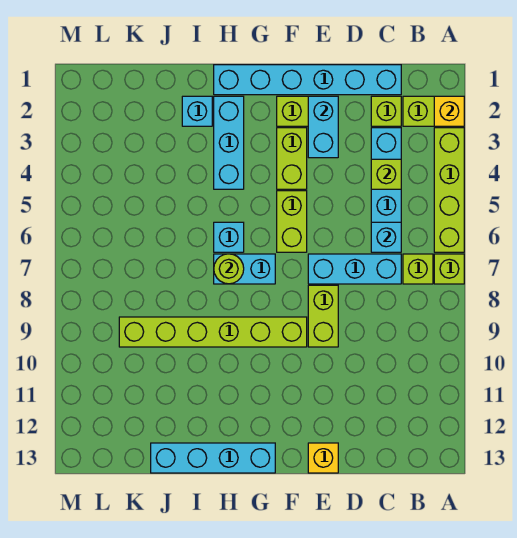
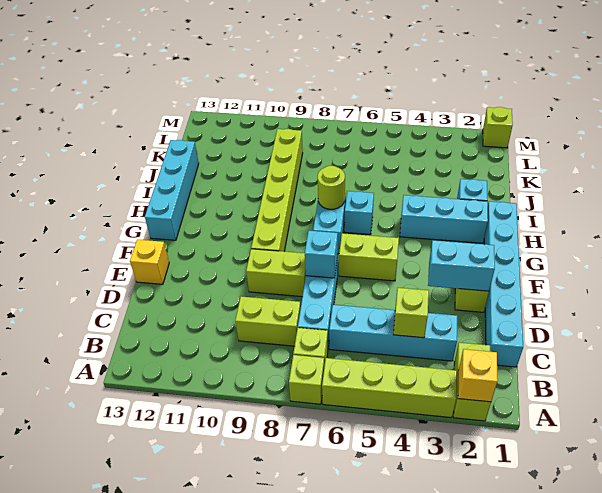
lime 1x1 brick [371,96,401,126] -> lime 1x1 brick moved to [483,107,513,148]
cyan 1x1 brick [371,222,401,252] -> cyan 1x1 brick moved to [305,231,338,278]
lime 1x2 brick [277,128,307,189] -> lime 1x2 brick moved to [235,296,301,346]

